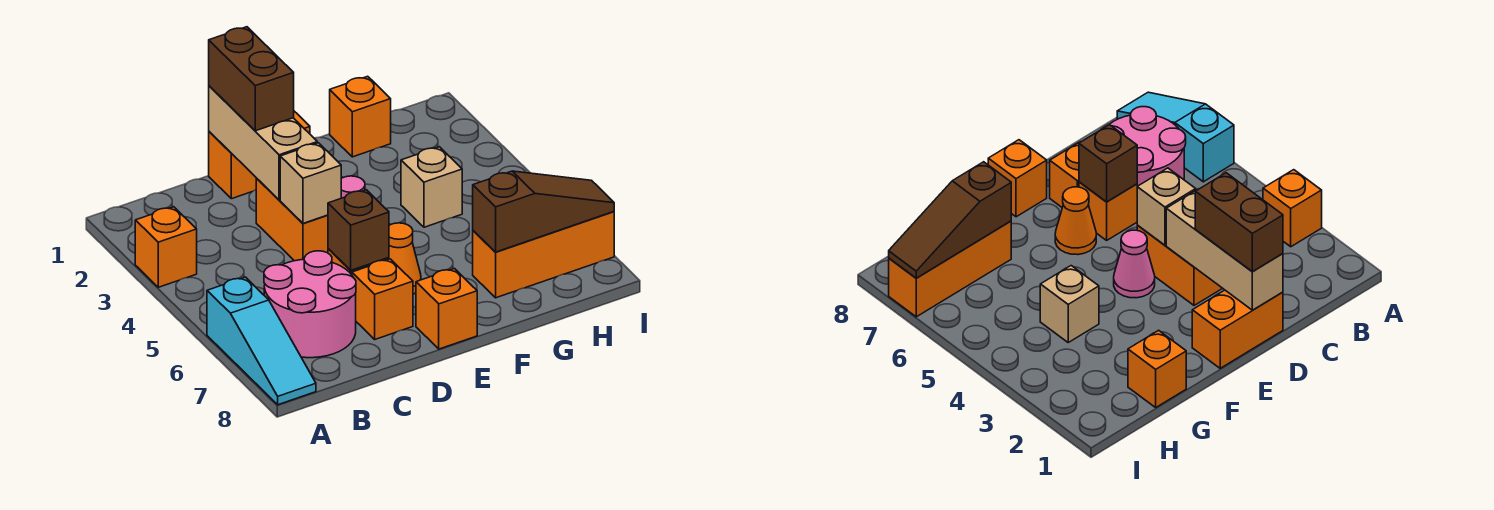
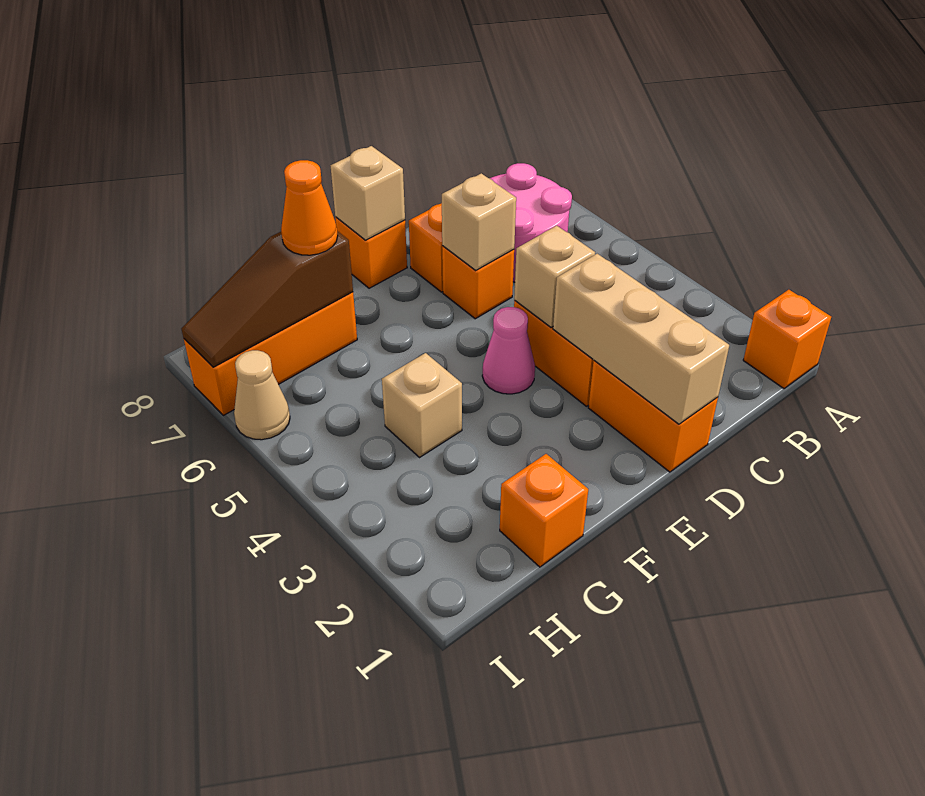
orange 1x1 brick [135,207,197,287] -> orange 1x1 brick moved to [743,290,831,388]
cyan 1x3 slope [207,277,316,405] -> none
orange 1x2 brick [209,111,310,199] -> orange 1x2 brick turned to [588,361,718,472]
brown 1x2 brick [209,27,294,131] -> none
brown 1x1 brick [328,190,389,270] -> tan 1x1 brick [441,173,516,271]
orange 1x1 cone [389,223,421,294] -> orange 1x1 cone moved to [281,160,338,255]
none -> tan 1x1 brick [331,146,405,240]
none -> tan 1x1 cone [234,350,290,440]

